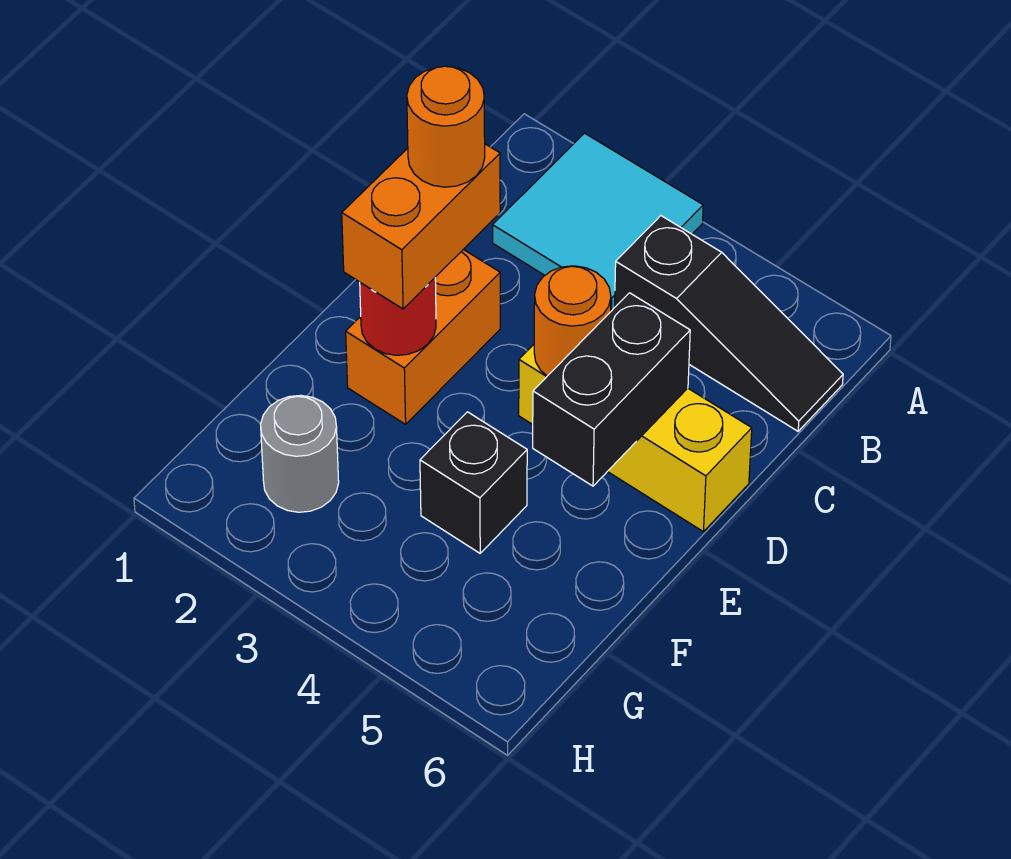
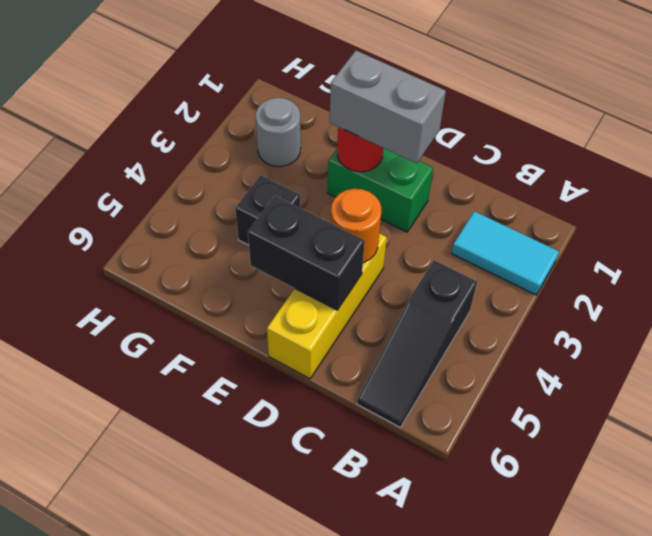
cyan 2x2 tile [493,133,703,311] -> cyan 1x2 tile [452,211,559,295]
orange 1x2 brick [346,250,500,424] -> green 1x2 brick [328,148,433,232]
orange 1x2 brick [342,144,500,309] -> grey 1x2 brick [330,51,446,164]
orange 1x1 round brick [407,66,485,187] -> none

